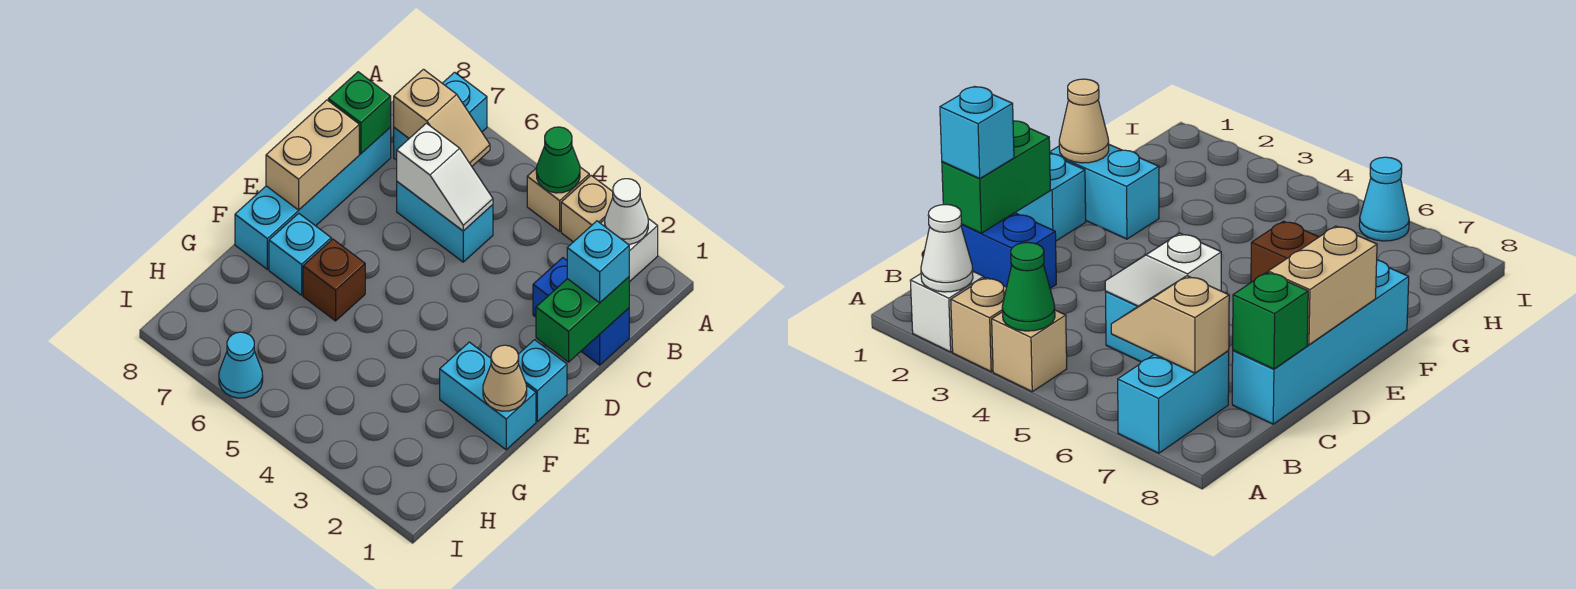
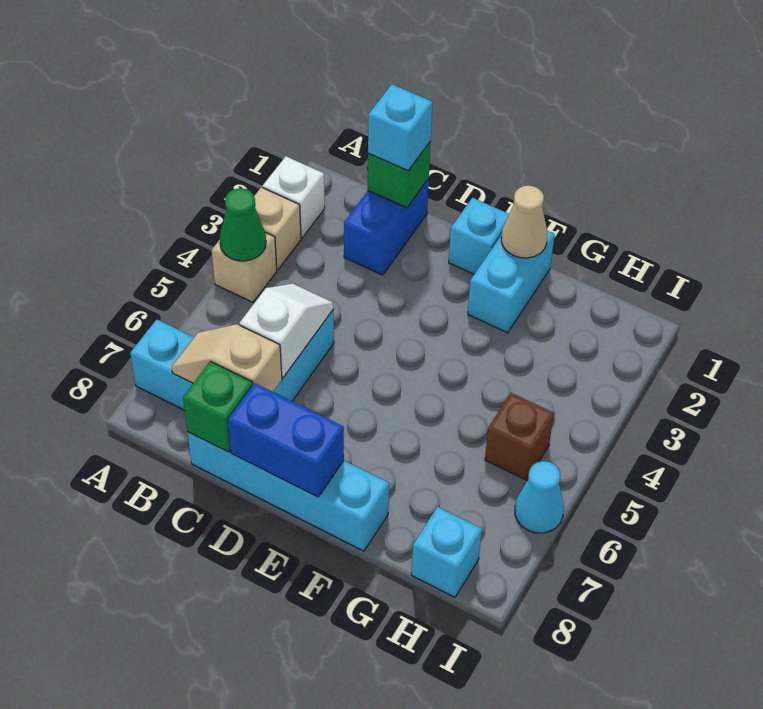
white 1x1 cone [605,179,648,244] -> none
tan 1x2 slope [394,69,490,166] -> tan 1x2 slope turned to [172,324,282,392]
green 1x2 brick [536,277,629,362] -> green 1x1 brick [368,141,431,208]
tan 1x2 brick [266,100,359,210] -> blue 1x2 brick [228,383,344,497]
brown 1x1 brick [303,239,365,321] -> brown 1x1 brick moved to [485,393,554,480]
cyan 1x1 brick [269,213,331,295] -> cyan 1x1 brick moved to [411,507,482,597]

